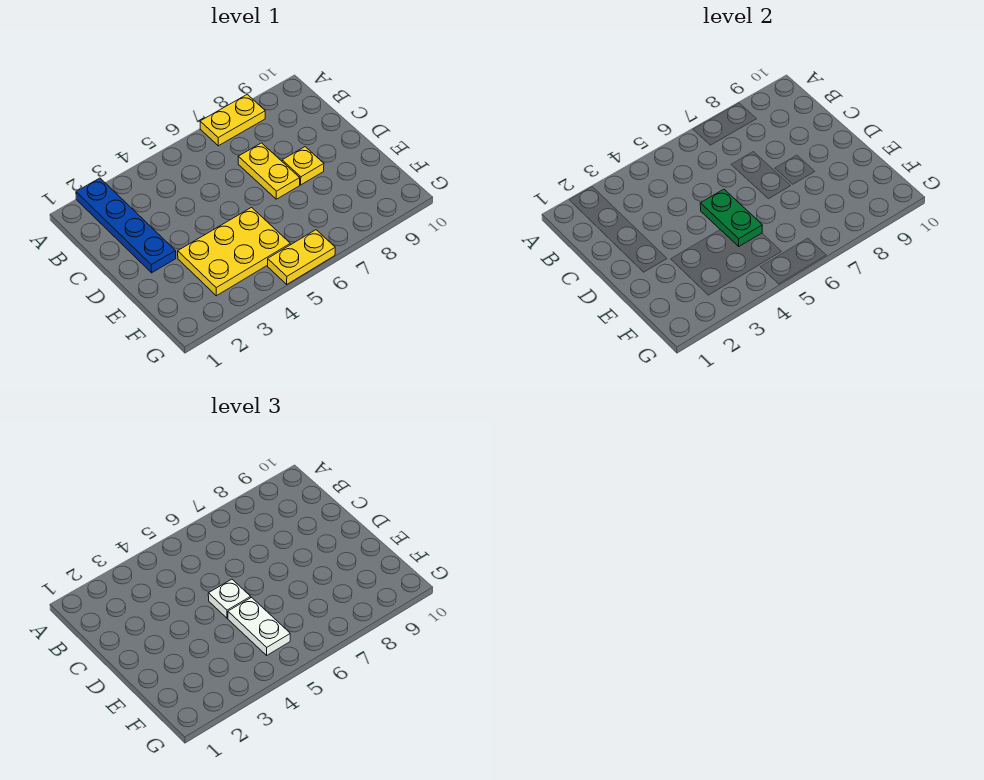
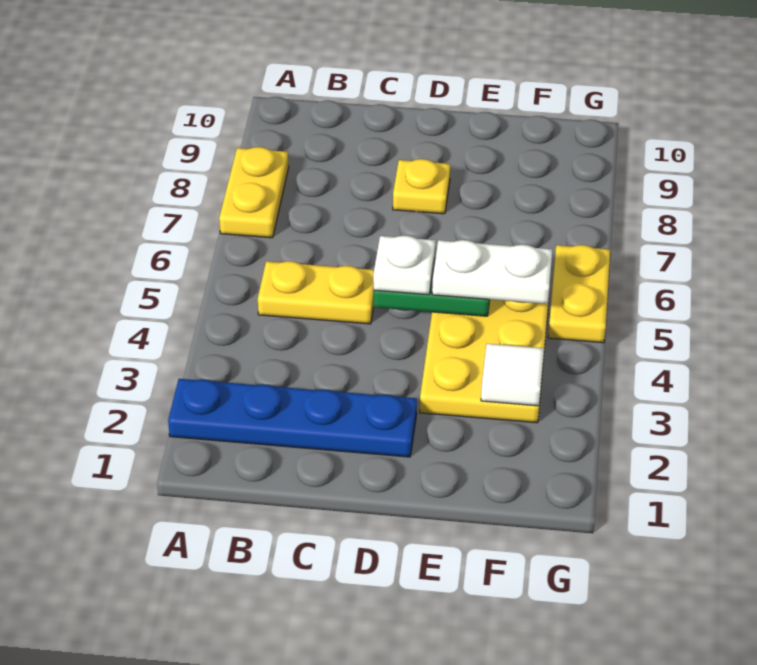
yellow 1x2 plate [238,143,300,199] -> yellow 1x2 plate moved to [258,261,374,324]
none -> white 1x1 tile [481,344,544,406]

